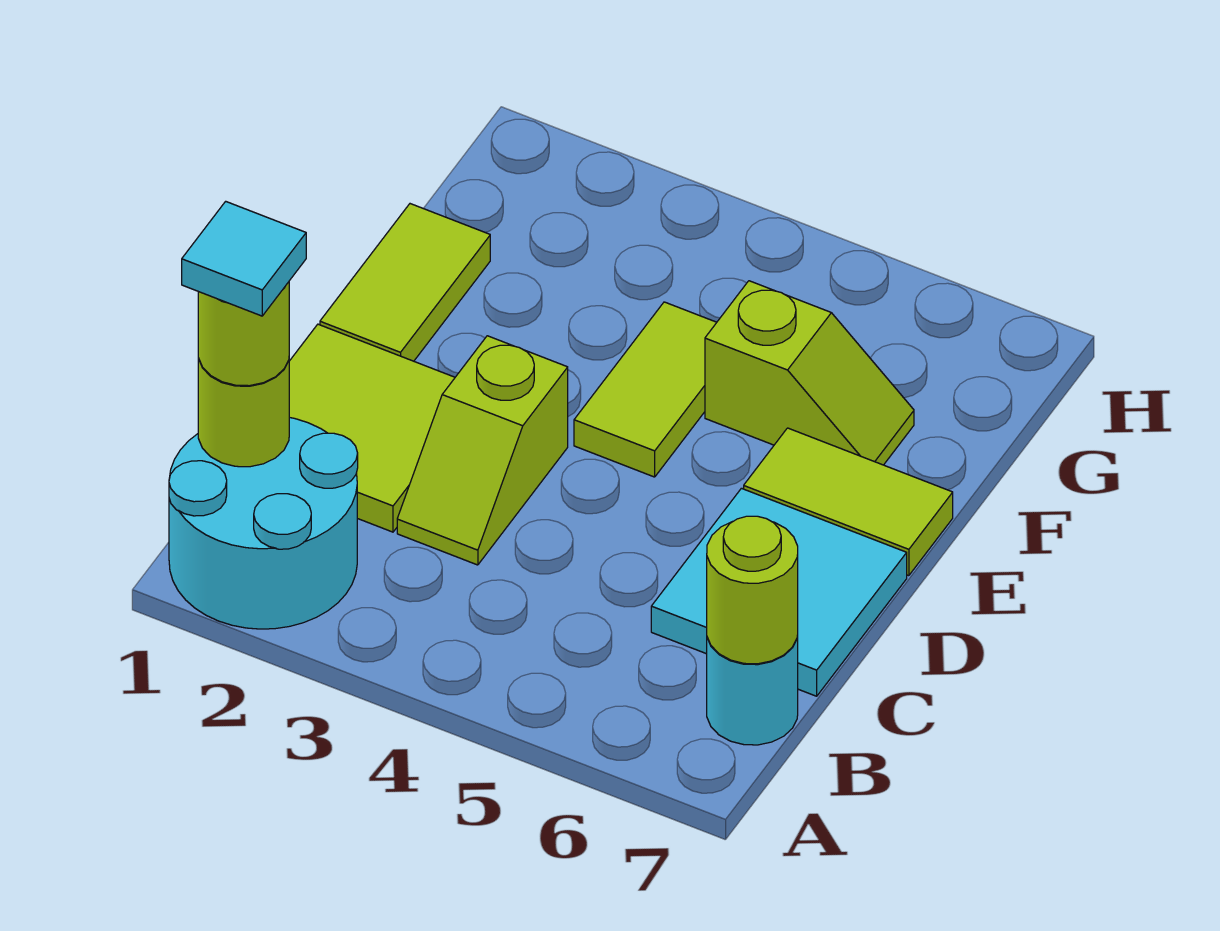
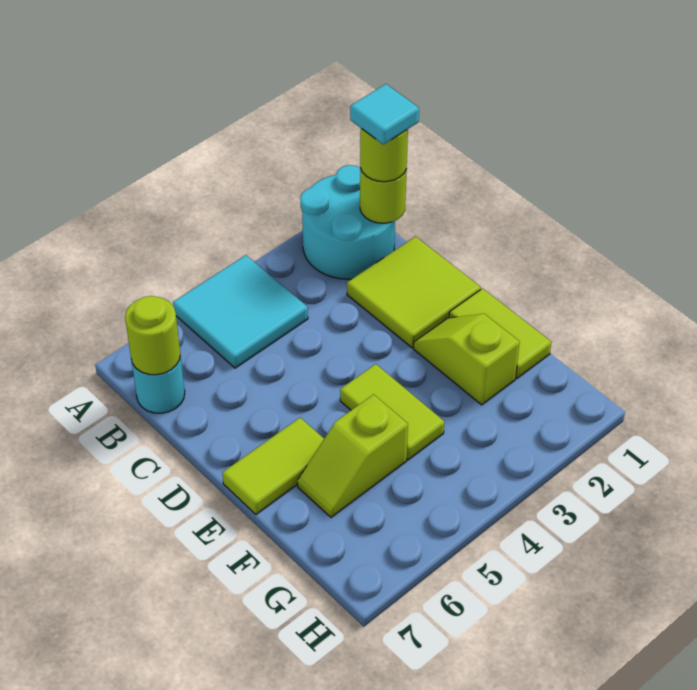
lime 1x2 slope [397,336,568,565] -> lime 1x2 slope moved to [413,314,520,405]
cyan 2x2 tile [651,488,907,696] -> cyan 2x2 tile moved to [173,255,308,368]

